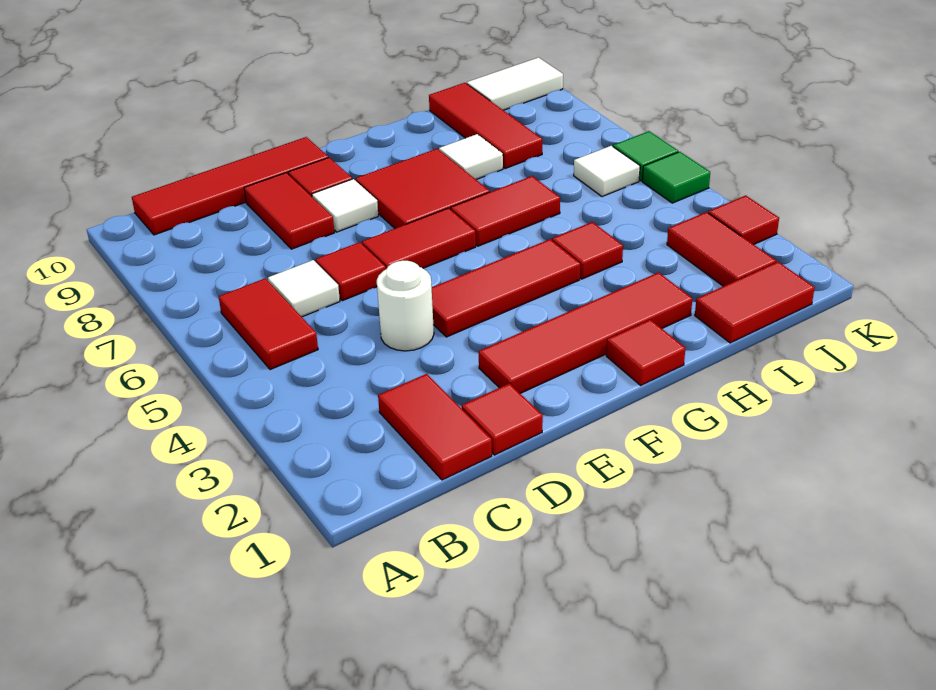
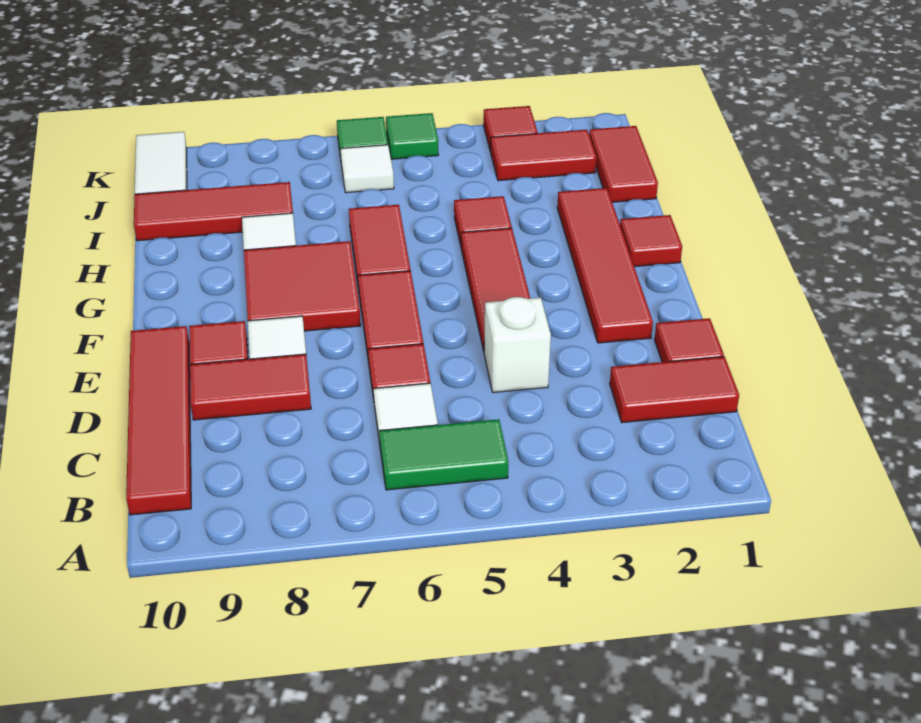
red 1x2 tile [219,278,318,370] -> green 1x2 tile [379,419,509,490]
white 1x1 round brick [377,261,434,351] -> white 1x1 brick [484,297,551,392]

